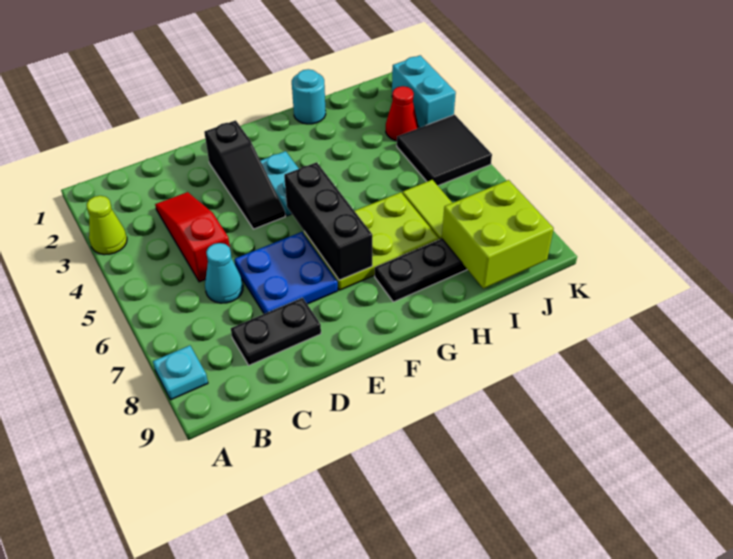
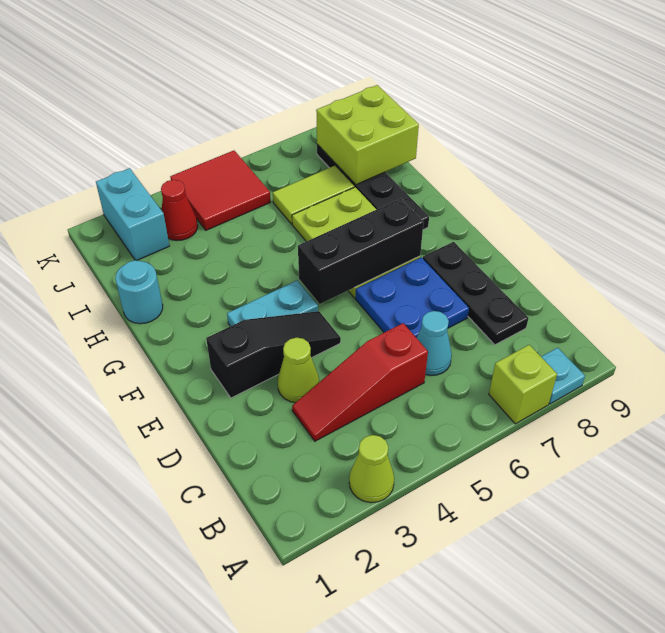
none -> lime 1x1 brick [489,345,557,424]
black 1x2 plate [231,298,321,365] -> black 1x3 plate [423,242,528,345]
none -> lime 1x1 cone [278,338,319,403]
black 2x2 tile [397,115,492,186] -> red 2x2 tile [170,150,271,230]
cyan 1x2 brick [392,55,456,128] -> cyan 1x2 brick turned to [96,168,169,261]

